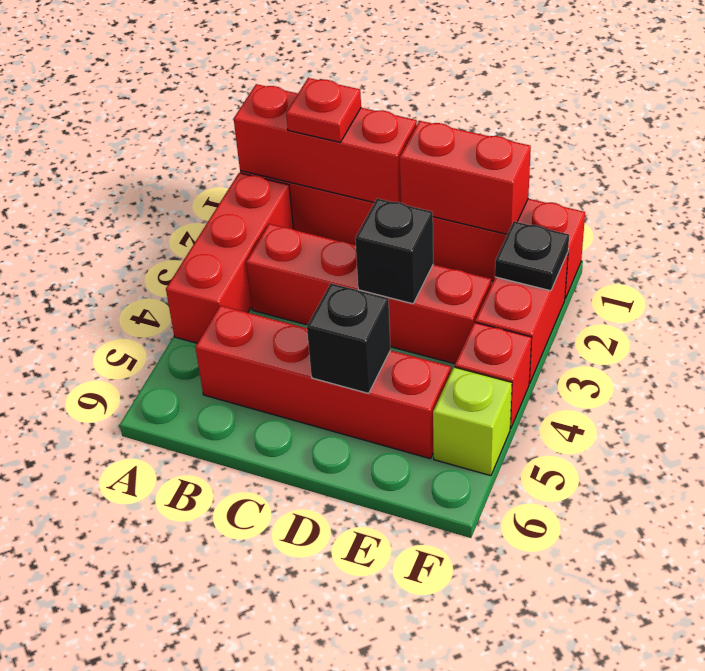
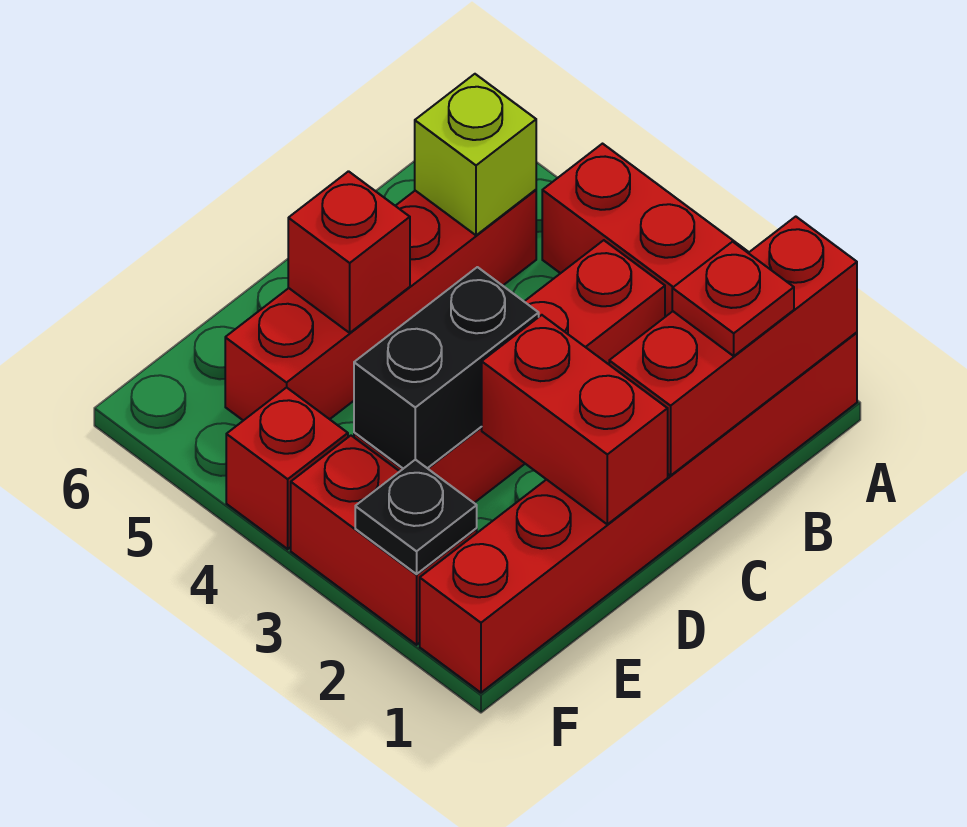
red 1x2 brick [400,121,531,234] -> red 1x2 brick turned to [482,315,668,524]
black 1x1 brick [355,198,433,304] -> black 1x2 brick [354,267,539,469]
black 1x1 brick [307,283,390,393] -> red 1x1 brick [288,171,410,333]
lime 1x1 brick [433,367,512,476] -> lime 1x1 brick moved to [415,74,536,235]

